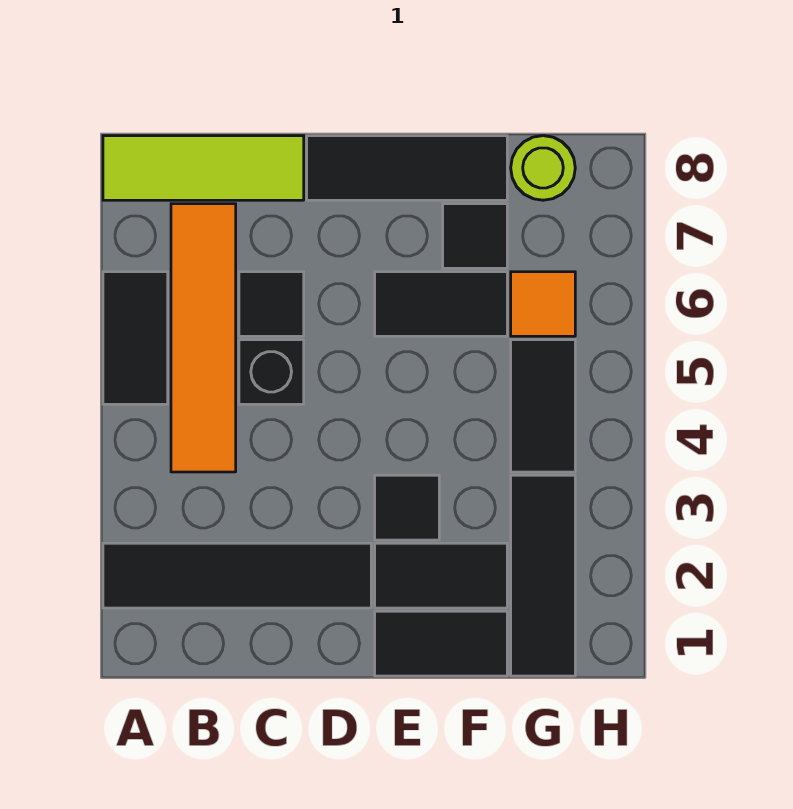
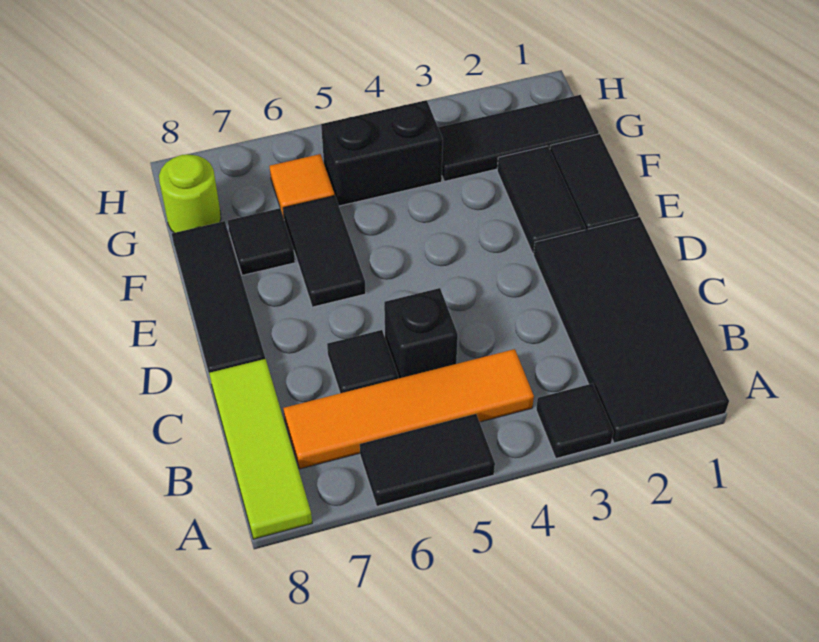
black 1x4 tile [103,543,371,608] -> black 2x4 tile [533,217,729,443]
black 1x1 tile [375,475,439,540] -> black 1x1 tile moved to [536,383,614,458]
black 1x2 tile [511,340,575,472] -> black 1x2 brick [321,100,443,206]

